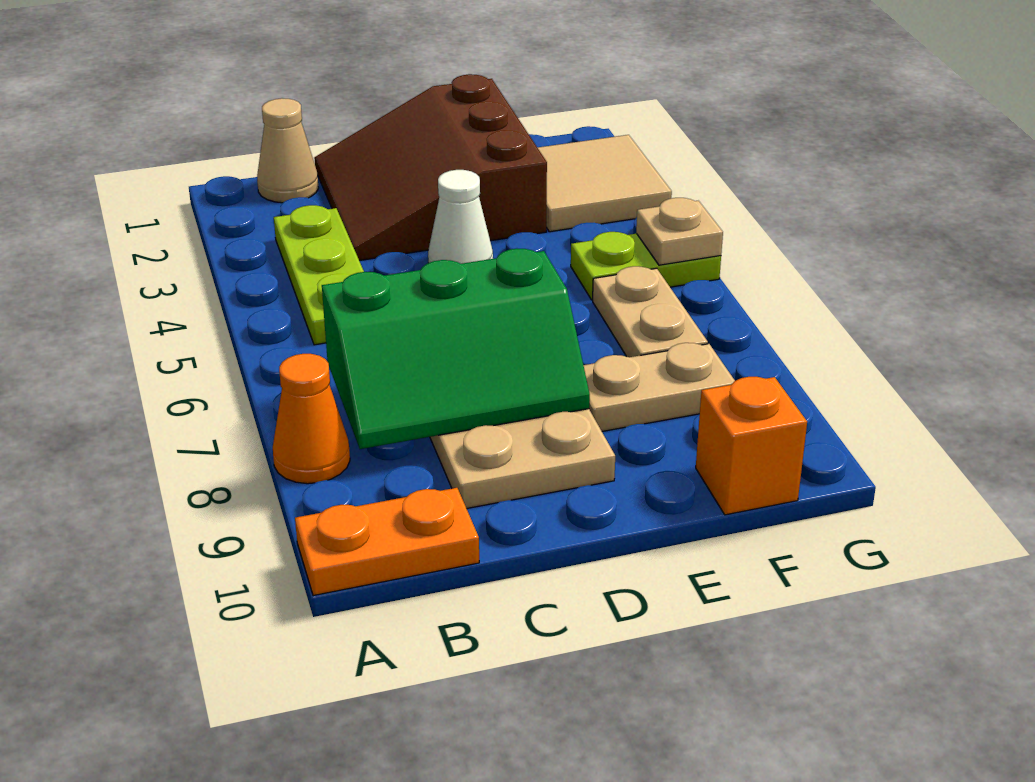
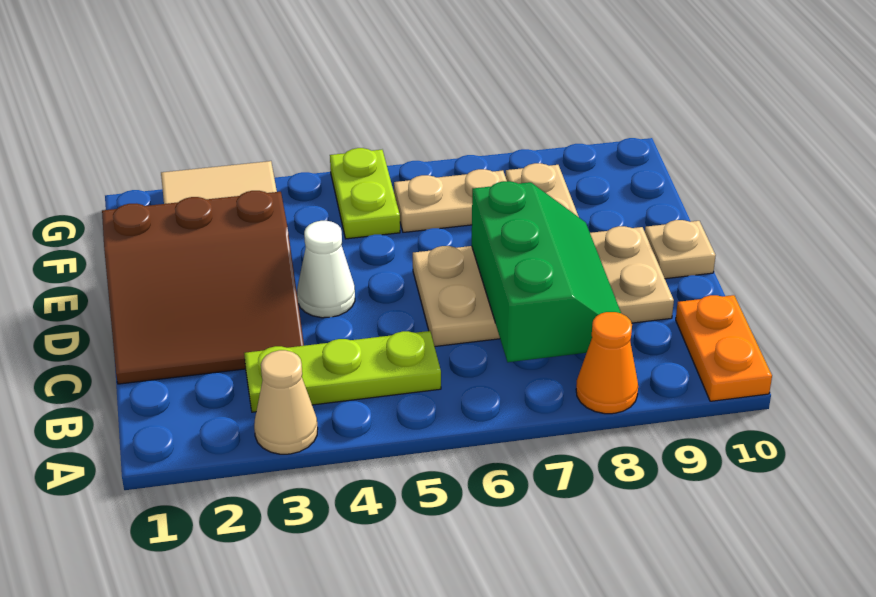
tan 1x1 cone [257,98,319,203] -> tan 1x1 cone moved to [254,350,318,454]
orange 1x1 brick [696,377,807,515] -> none
tan 1x1 plate [636,198,723,265] -> tan 1x1 plate moved to [645,220,716,279]

